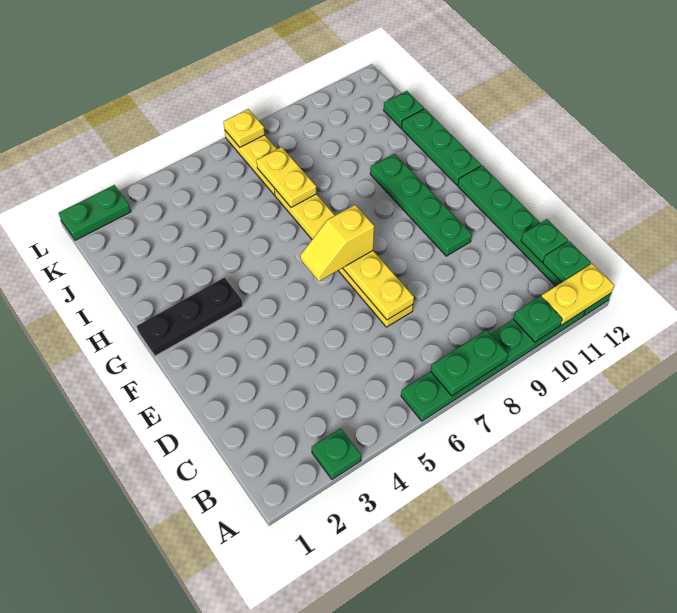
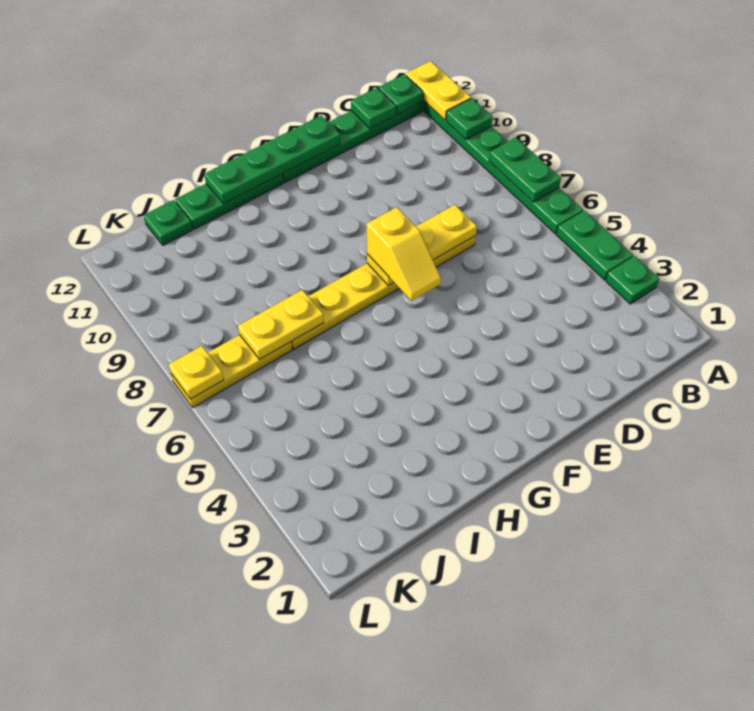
green 1x4 plate [370,154,472,256] -> green 1x4 plate moved to [204,115,340,204]
black 1x3 plate [137,278,243,356] -> none
green 1x2 plate [59,185,131,240] -> green 1x2 plate moved to [557,211,633,280]

